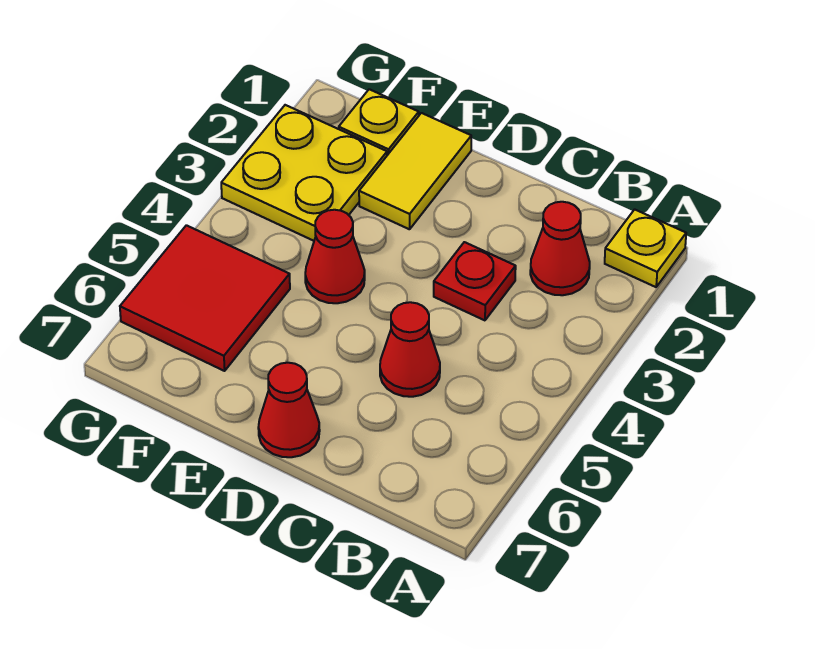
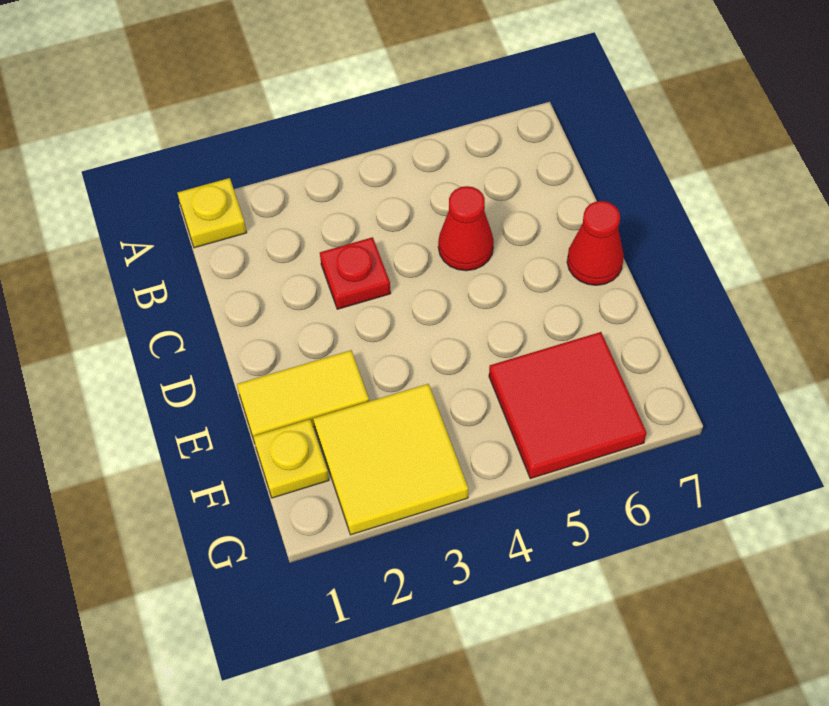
red 1x1 cone [530,202,590,295] -> none
red 1x1 cone [305,210,365,303] -> none
yellow 2x2 plate [221,105,387,241] -> yellow 2x2 tile [313,384,468,535]

